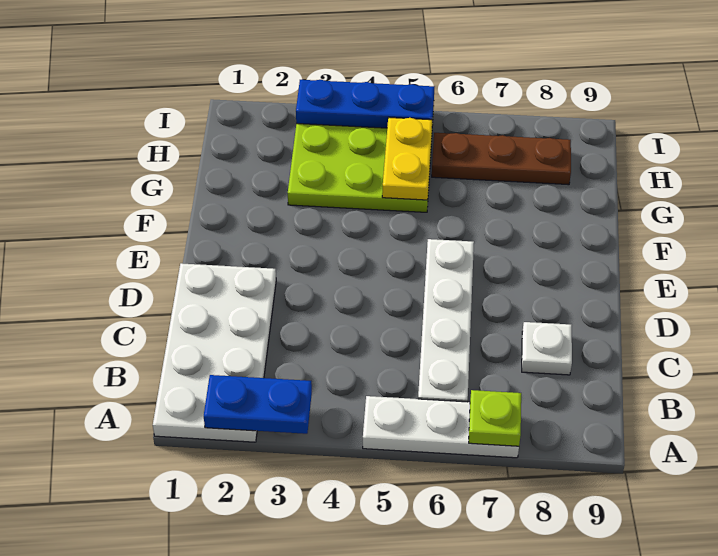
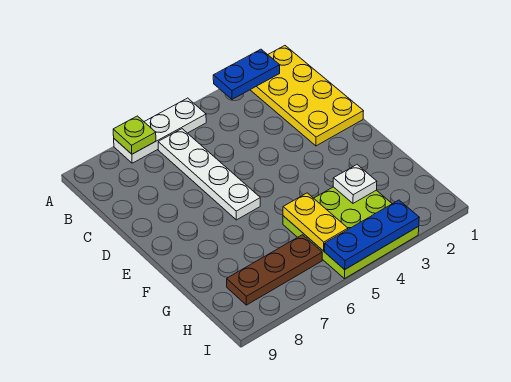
white 2x4 plate [153,263,276,442] -> yellow 2x4 plate [251,46,363,146]
white 1x1 plate [522,322,572,375] -> white 1x1 plate moved to [333,165,377,203]

